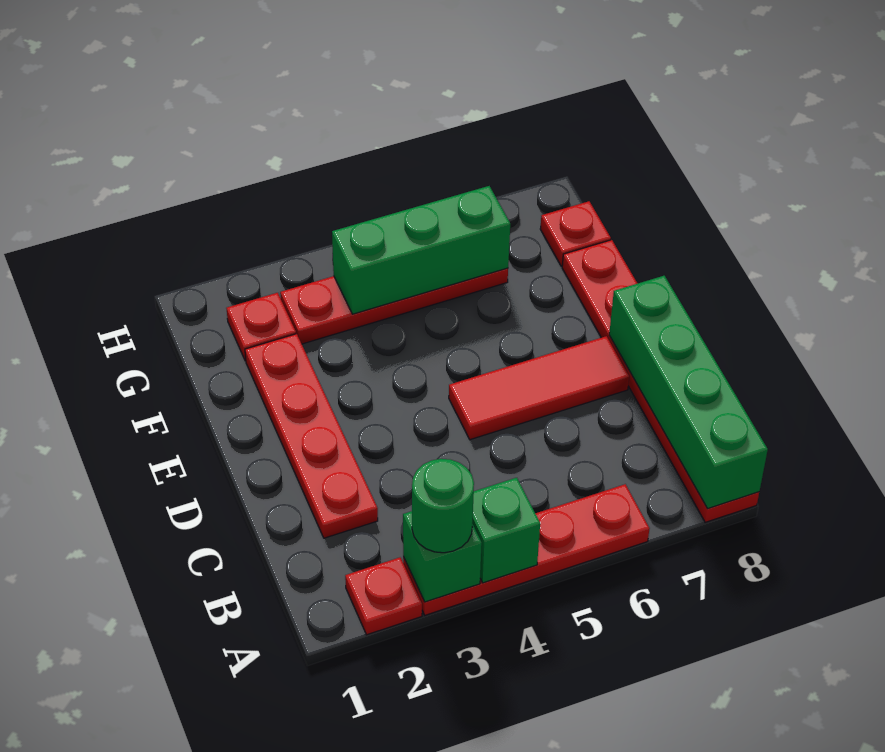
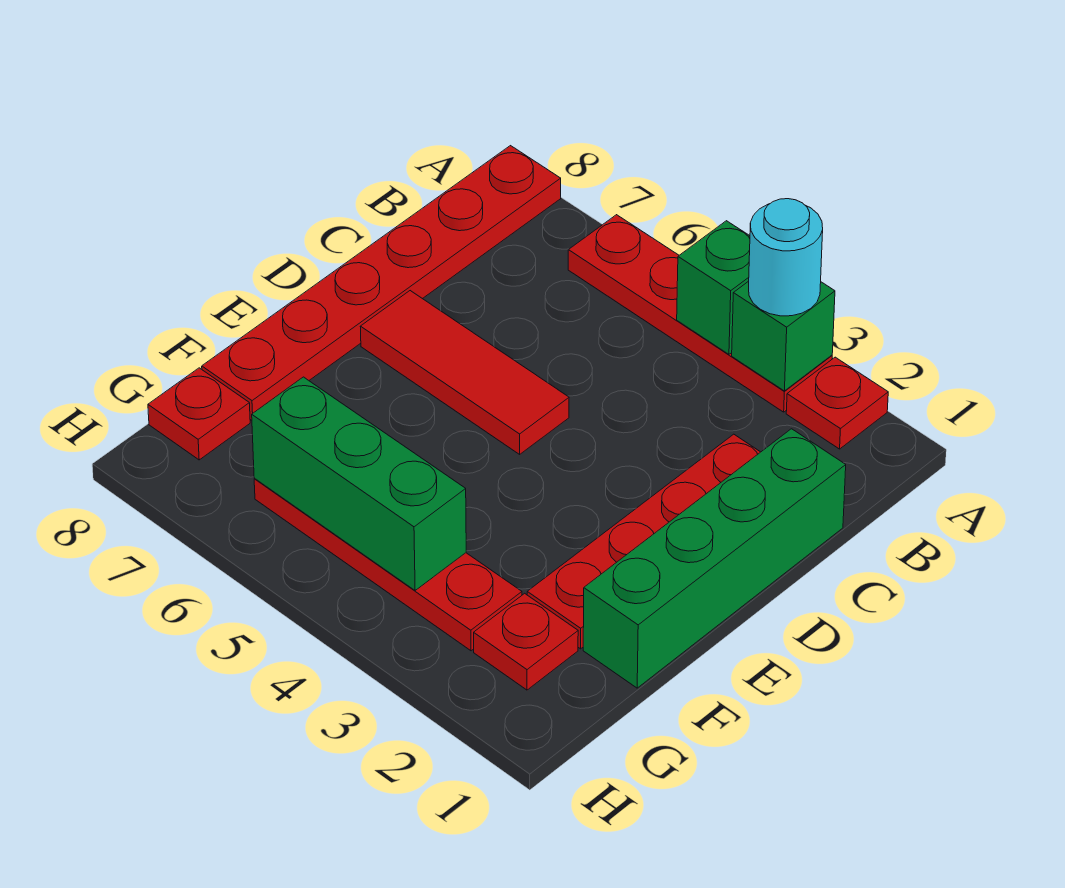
green 1x1 round brick [412,459,474,553] -> cyan 1x1 round brick [749,199,823,316]
green 1x4 brick [609,276,768,509] -> green 1x4 brick moved to [583,429,846,688]

